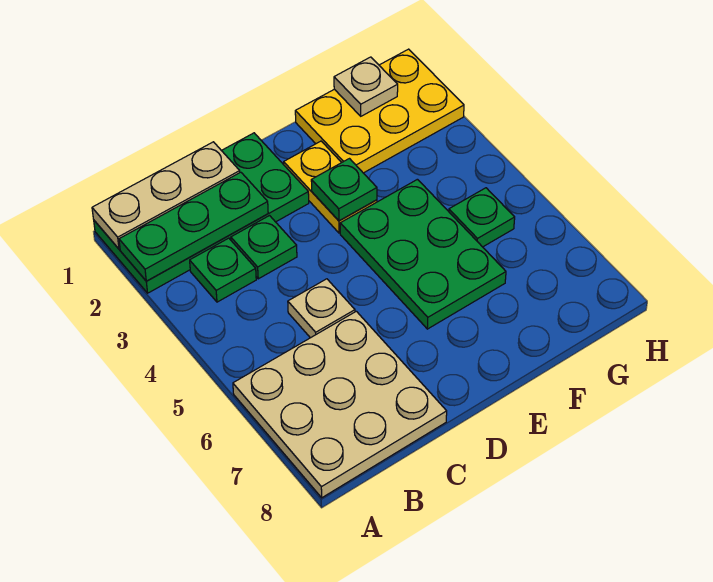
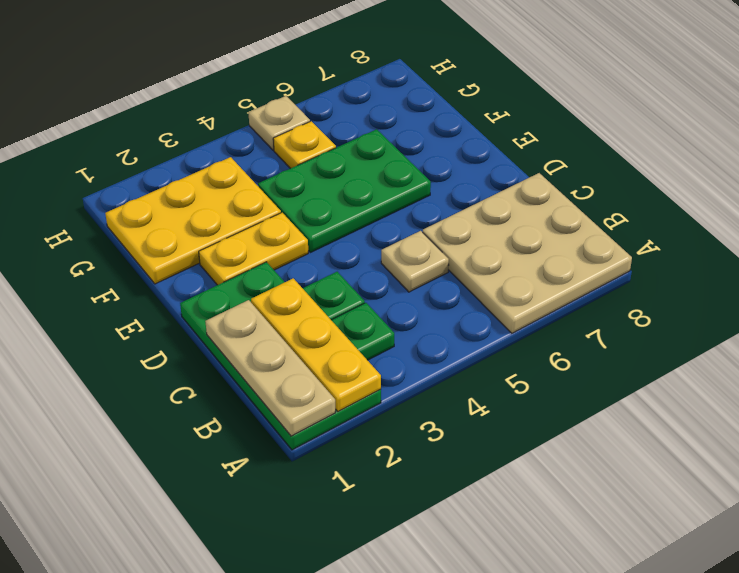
green 1x3 plate [119,172,268,281] -> yellow 1x3 plate [251,278,381,412]
green 1x1 plate [311,159,377,221] -> none
yellow 2x3 plate [295,49,464,173] -> yellow 2x3 plate turned to [105,157,281,284]
tan 1x1 plate [334,57,398,116] -> tan 1x1 plate moved to [248,96,310,150]
green 1x1 plate [449,188,515,247] -> yellow 1x1 plate [273,121,336,169]

